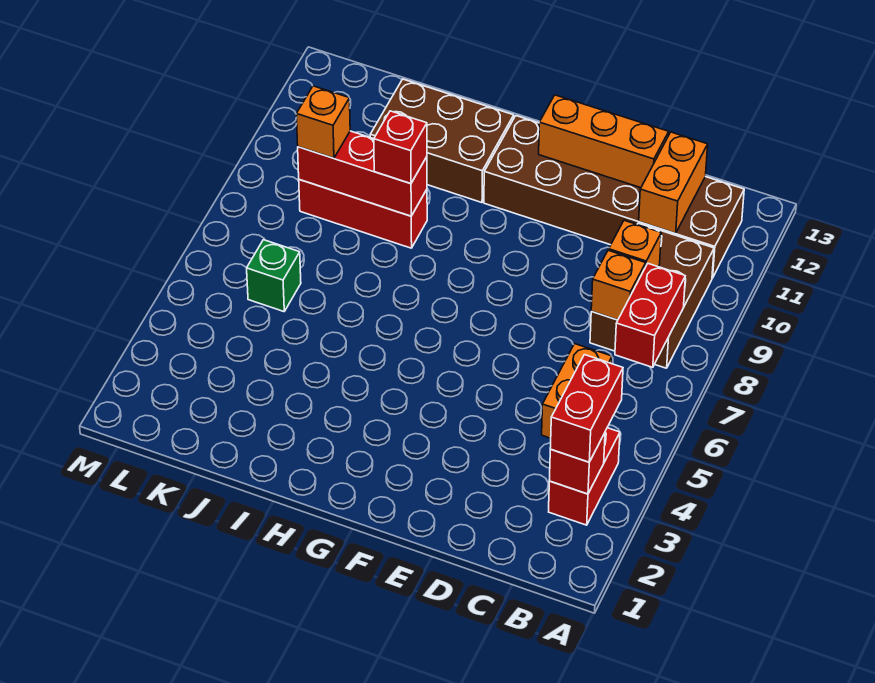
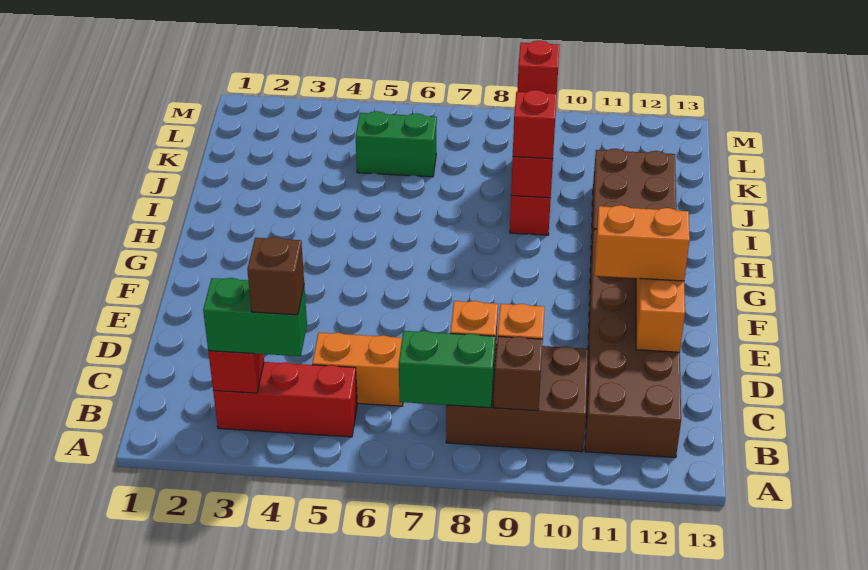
red 1x2 brick [549,428,620,525] -> red 1x3 brick [213,362,357,437]
red 1x2 brick [550,355,623,462] -> green 1x2 brick [203,278,307,356]
none -> brown 1x1 brick [247,237,304,315]
red 1x2 brick [615,264,685,367] -> green 1x2 brick [399,331,495,408]
none -> brown 1x1 brick [494,336,543,411]
orange 1x2 brick [639,132,708,233] -> orange 1x2 brick moved to [594,205,690,281]
green 1x1 brick [247,240,301,312] -> green 1x2 brick [356,111,437,177]
orange 1x1 brick [296,86,350,158] -> red 1x1 brick [517,41,560,94]

